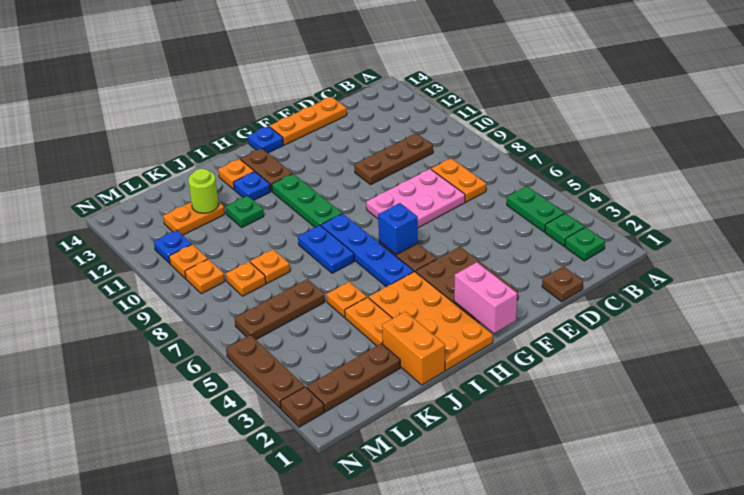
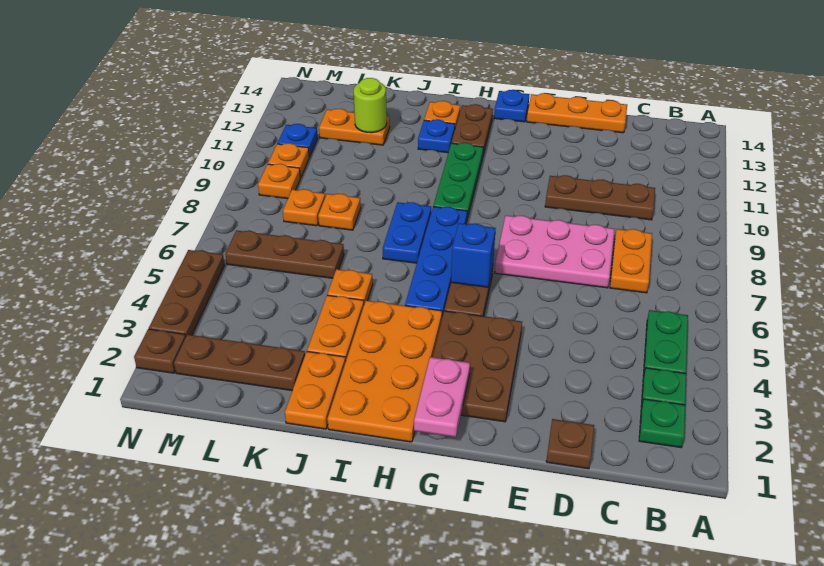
pink 1x2 brick [454,262,517,333] -> pink 1x2 plate [414,357,470,437]
orange 1x2 brick [382,312,445,385] -> orange 1x2 plate [285,352,346,429]
green 1x1 plate [226,196,264,227] -> none

